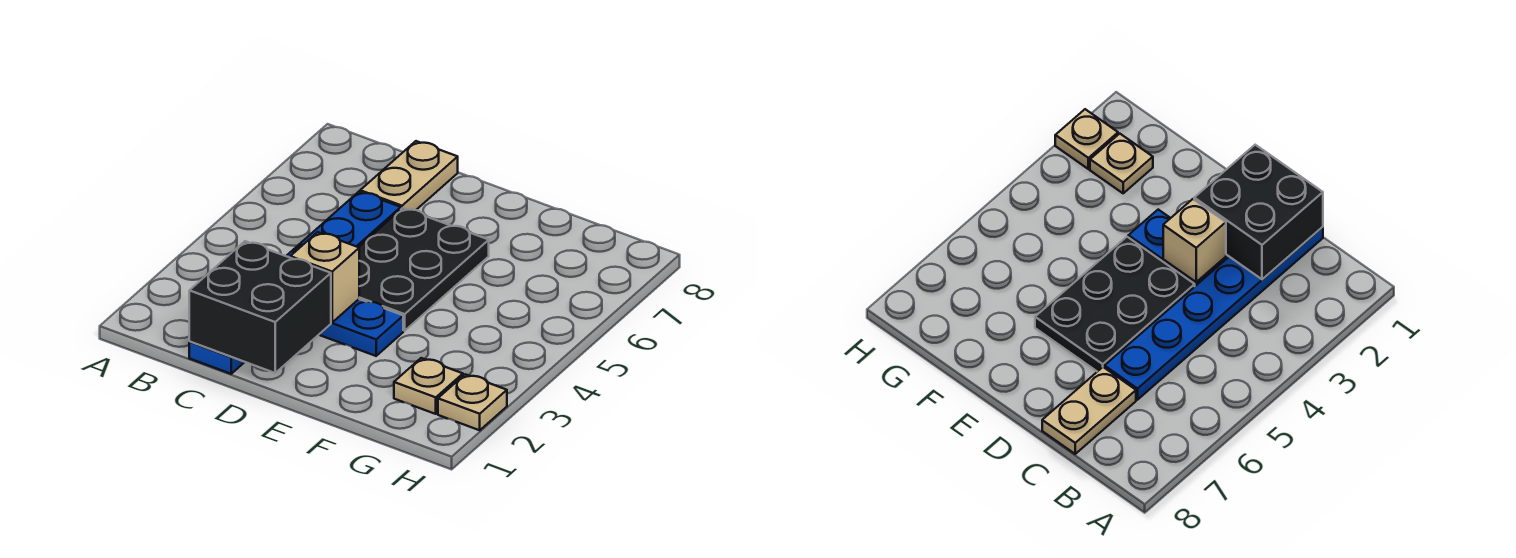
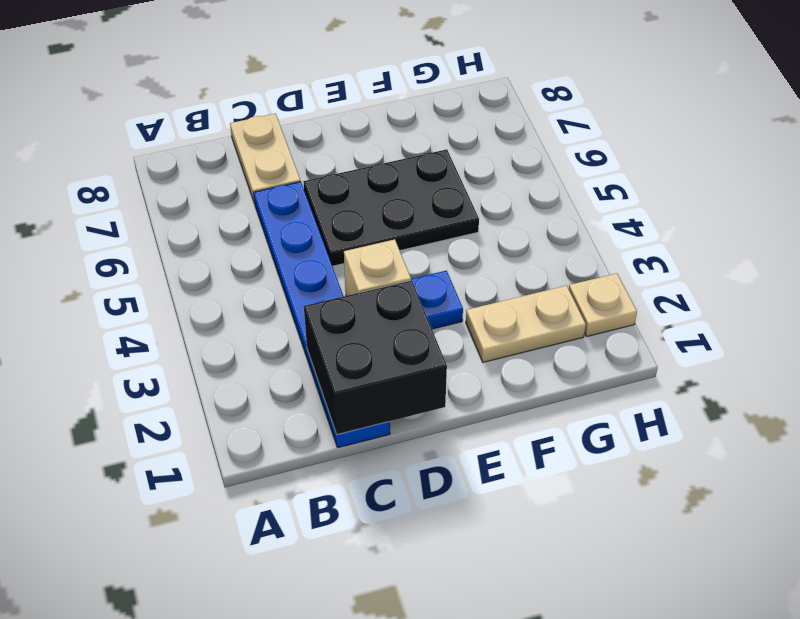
black 2x3 plate [359,208,489,331] -> black 2x3 plate turned to [303,149,479,266]
tan 1x1 plate [394,358,463,414] -> tan 1x2 plate [466,286,586,362]

